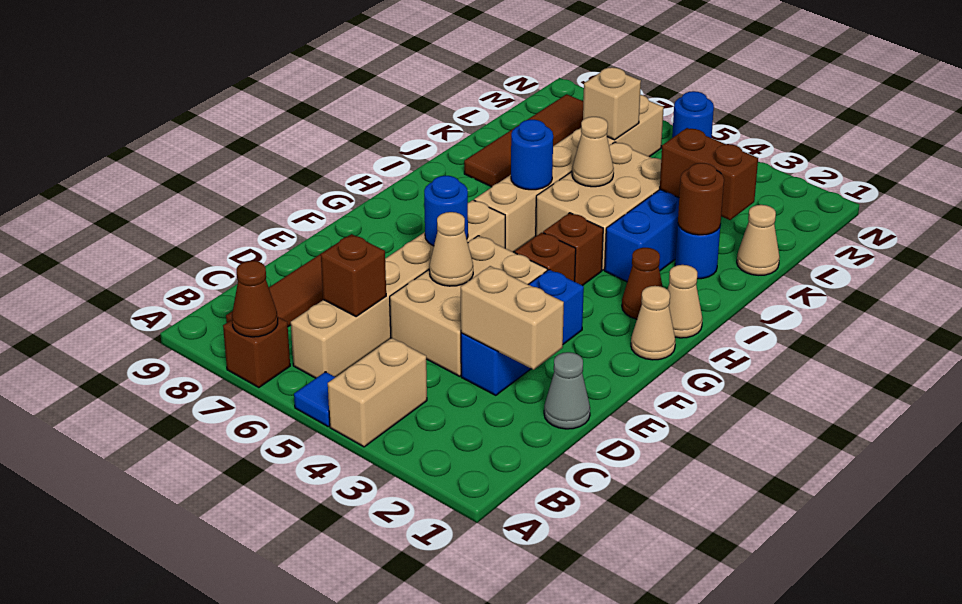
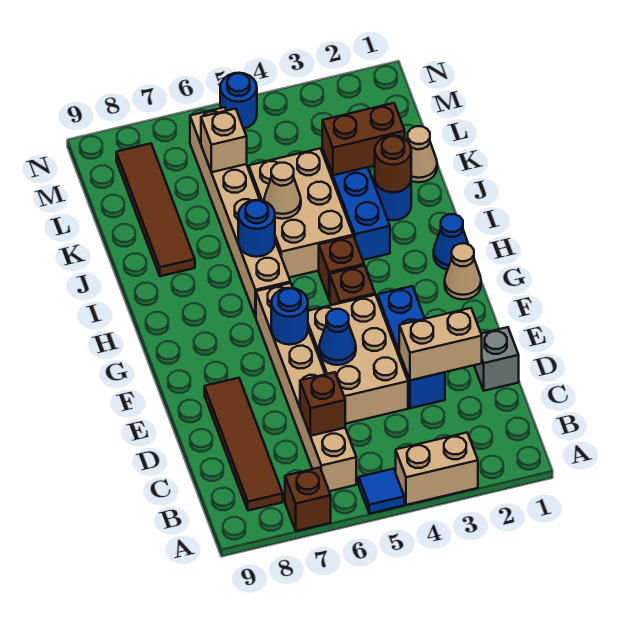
tan 1x2 brick [328,338,427,447] -> tan 1x2 brick turned to [396,433,478,505]
brown 1x1 cone [232,261,278,337] -> none
grey 1x1 cone [544,352,590,429] -> grey 1x1 brick [474,327,519,391]
tan 1x1 cone [429,212,473,286] -> blue 1x1 cone [319,309,356,365]
tan 1x1 cone [667,265,702,338] -> blue 1x1 cone [434,214,468,270]
brown 1x1 cone [622,248,663,319] -> none

